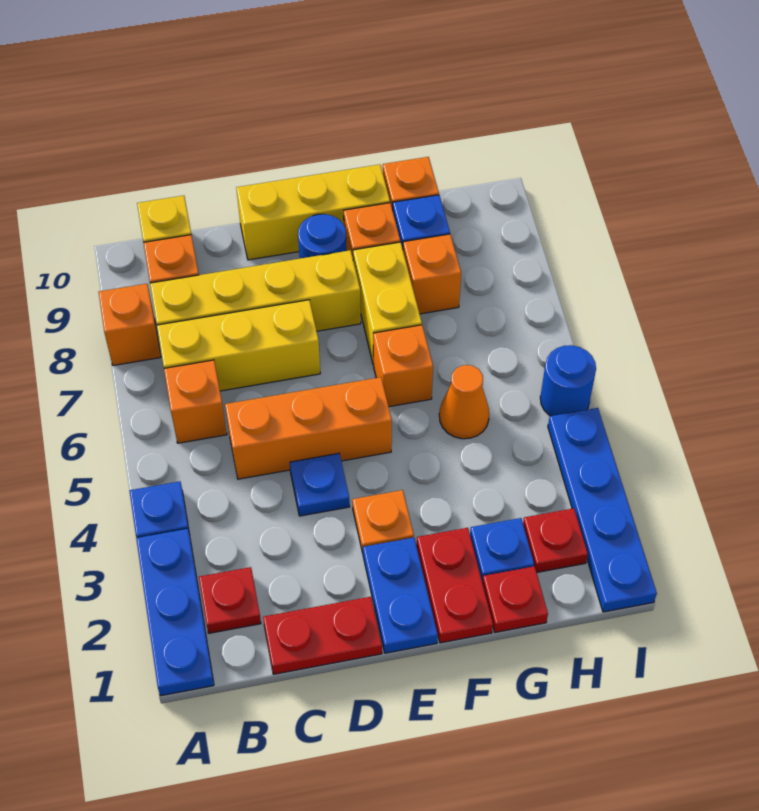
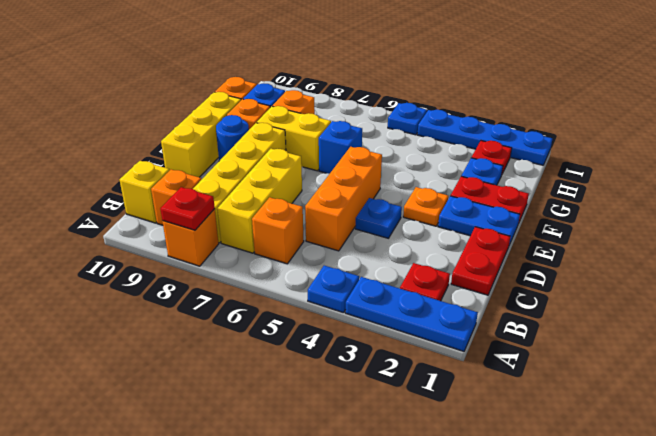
orange 1x1 brick [373,325,433,407] -> blue 1x1 brick [319,121,362,174]
red 1x1 plate [482,566,548,632] -> red 1x1 plate moved to [160,187,215,230]
orange 1x1 cone [439,365,489,439] -> none
blue 1x1 round brick [540,345,596,416] -> blue 1x1 plate [388,103,427,135]

